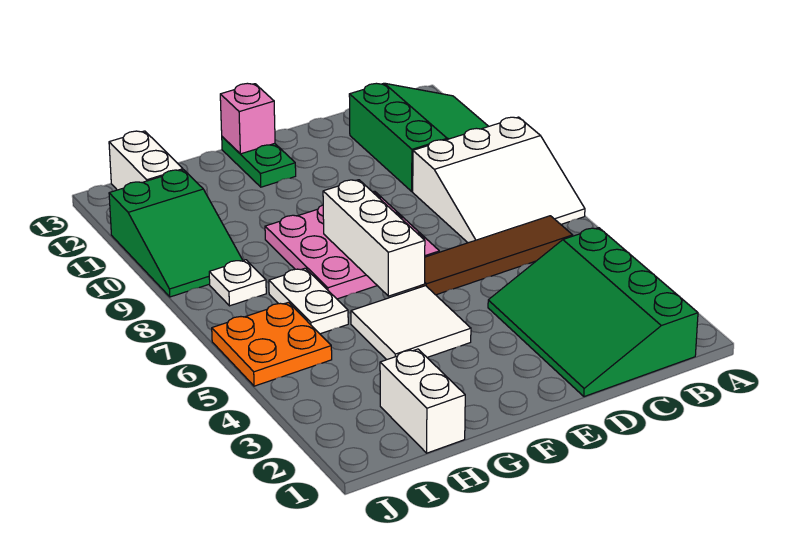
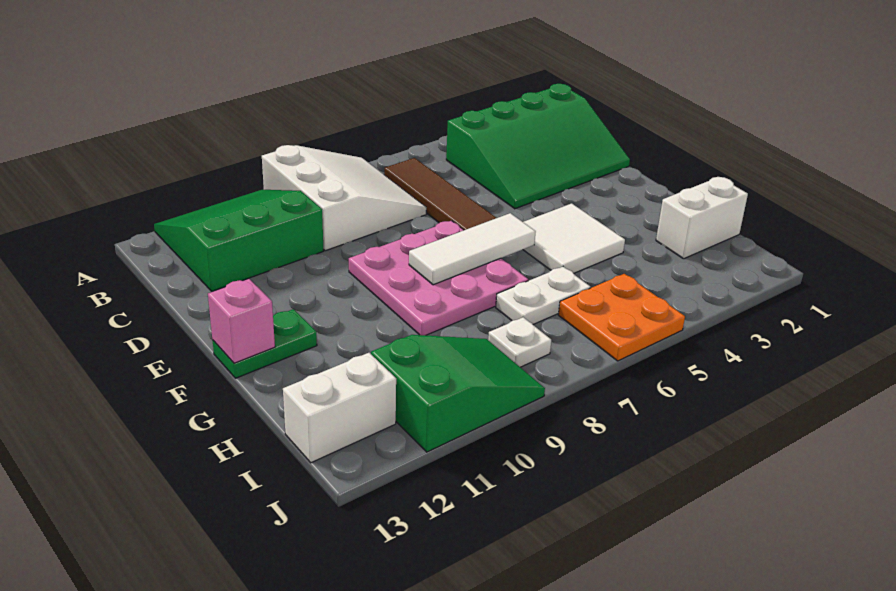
white 1x3 brick [323,180,425,296] -> white 1x3 tile [409,213,536,285]

